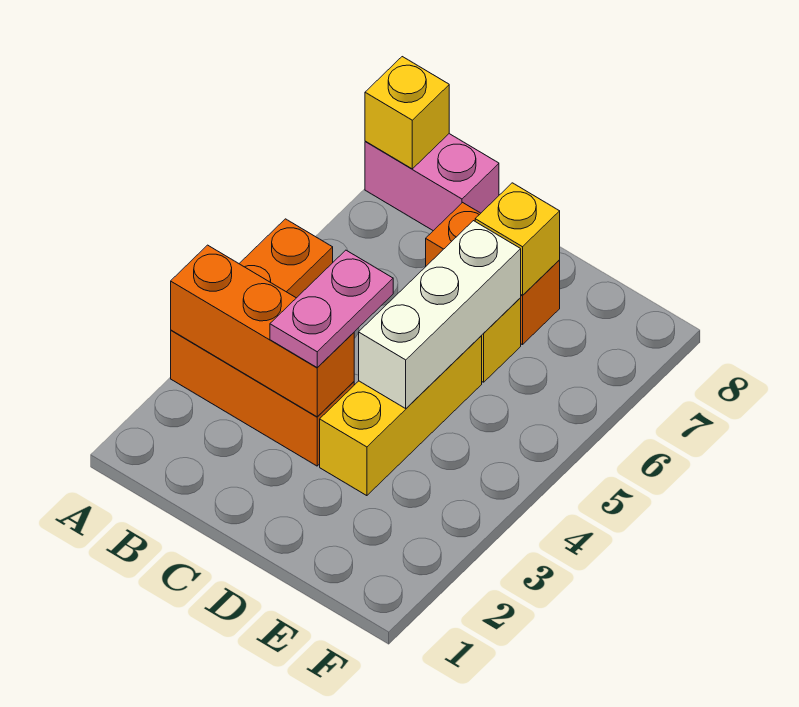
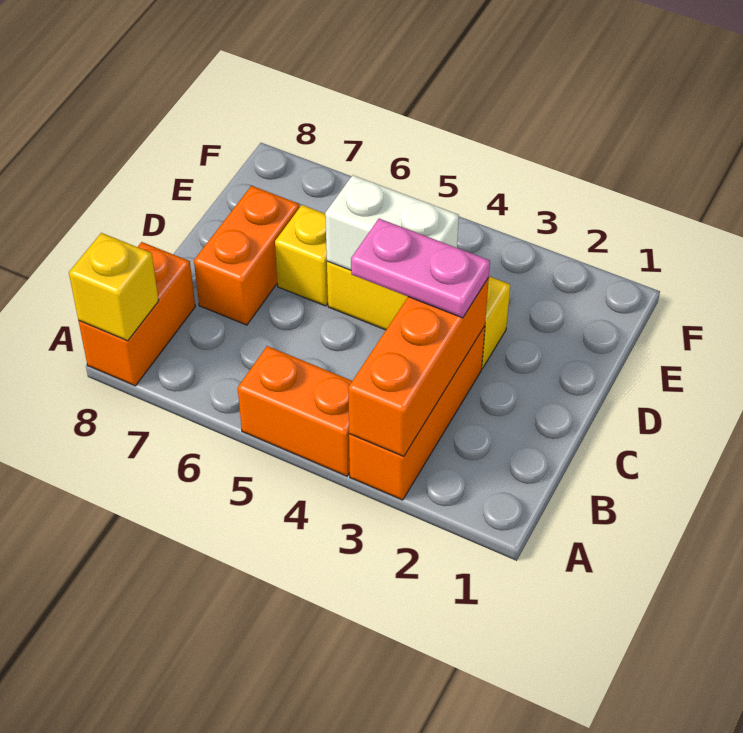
pink 1x2 brick [365,134,499,231] -> orange 1x2 brick [79,242,195,386]
white 1x3 brick [359,221,521,408] -> white 1x2 brick [325,175,459,270]
yellow 1x1 brick [475,183,560,295] -> none

